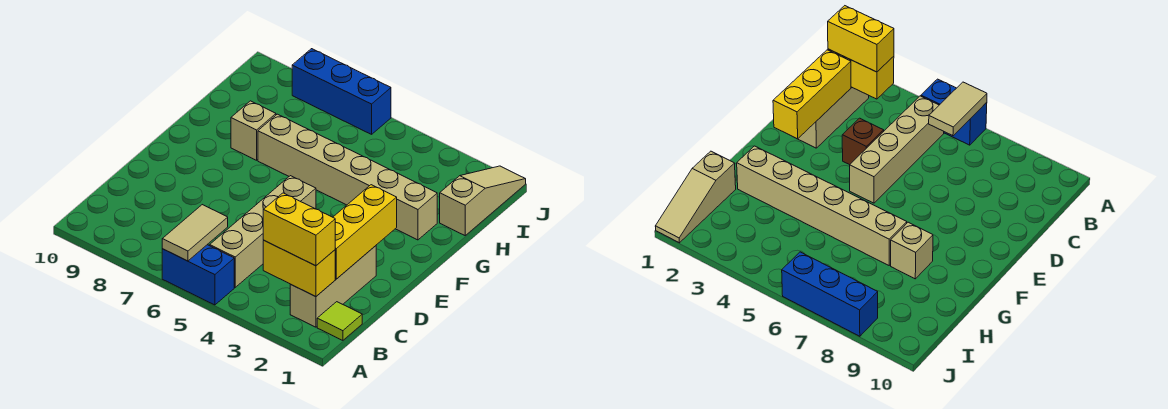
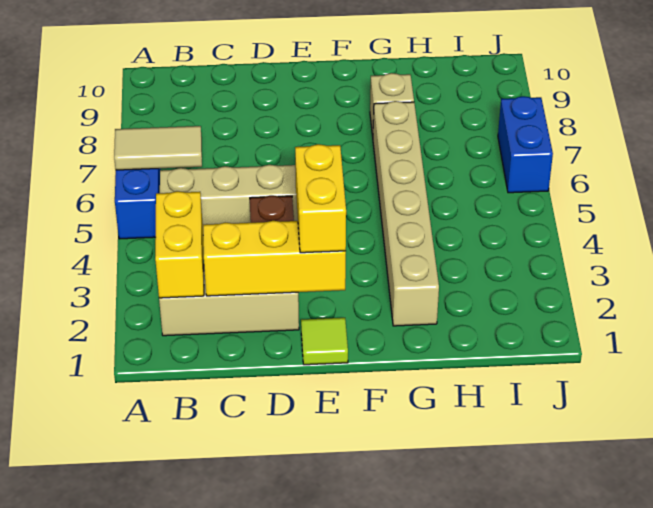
lime 1x1 tile [317,302,362,340] -> lime 1x1 tile moved to [301,318,348,365]
yellow 1x2 brick [263,193,335,266] -> yellow 1x2 brick moved to [295,144,346,253]
tan 1x3 slope [440,166,526,235] -> none
blue 1x3 brick [292,49,391,134] -> blue 1x2 brick [498,96,553,193]

